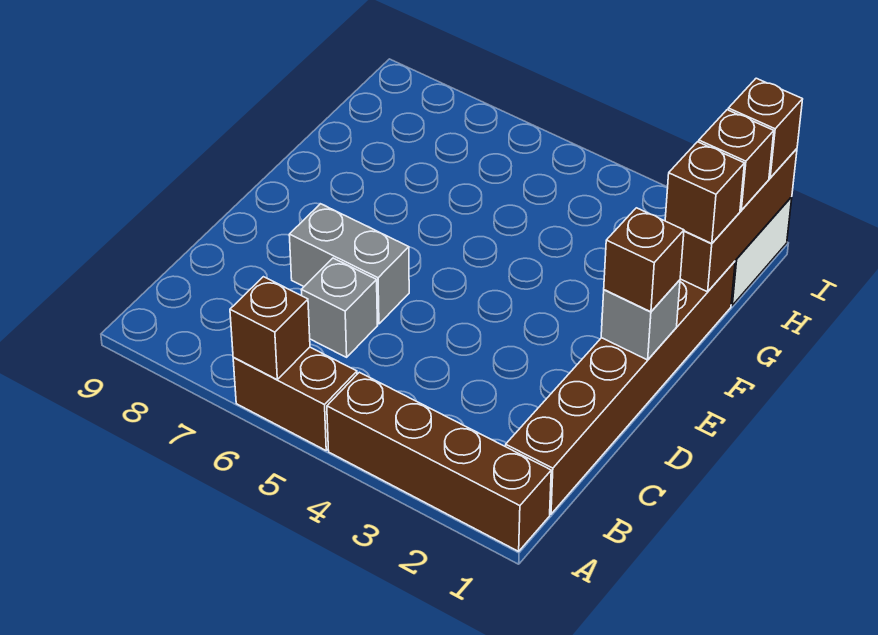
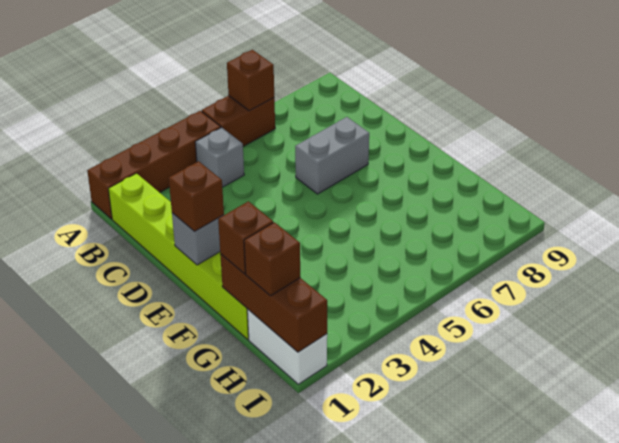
brown 1x6 brick [506,261,735,514] -> lime 1x6 brick [108,173,249,339]
grey 1x1 brick [301,258,377,357] -> grey 1x1 brick moved to [195,127,244,187]
brown 1x1 brick [728,78,803,178] -> none

